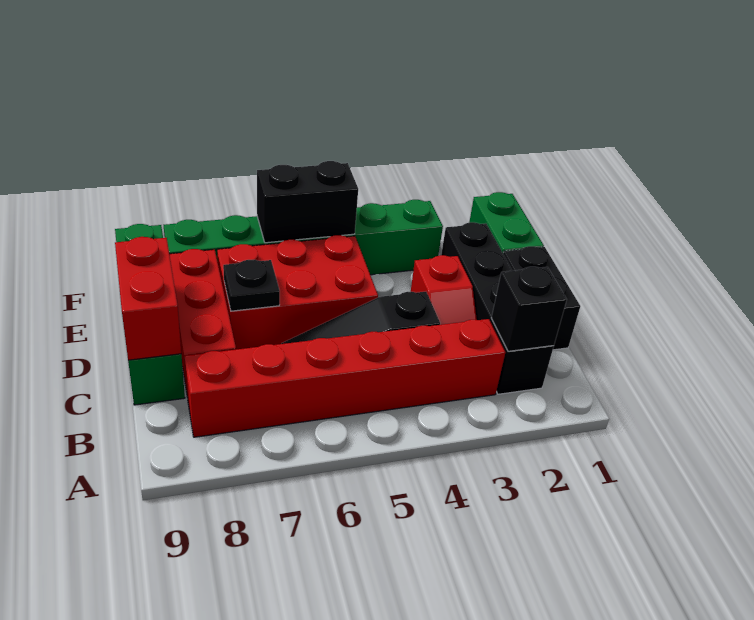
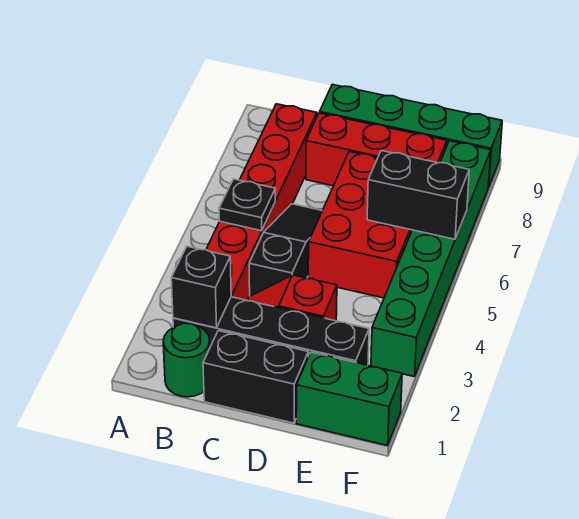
none -> green 1x1 round brick [163,323,210,397]
red 1x2 brick [115,237,181,361] -> none
black 1x1 plate [223,260,280,311] -> black 1x1 plate moved to [219,179,275,231]
black 1x2 brick [257,161,358,243] -> black 1x2 brick turned to [367,151,469,239]

